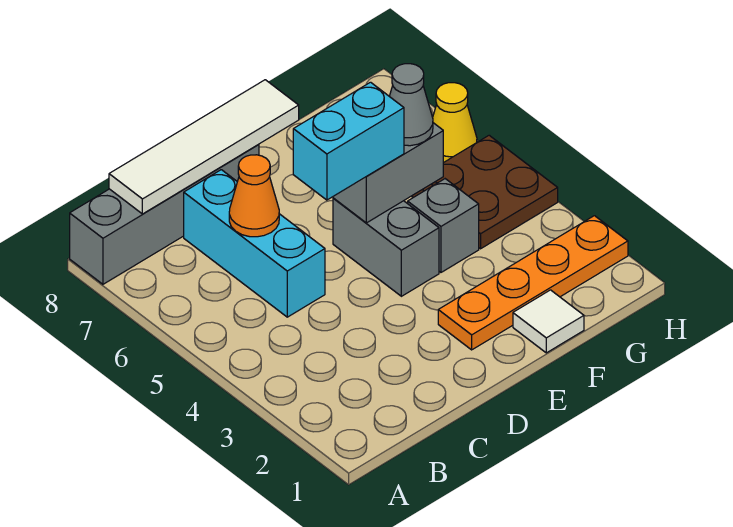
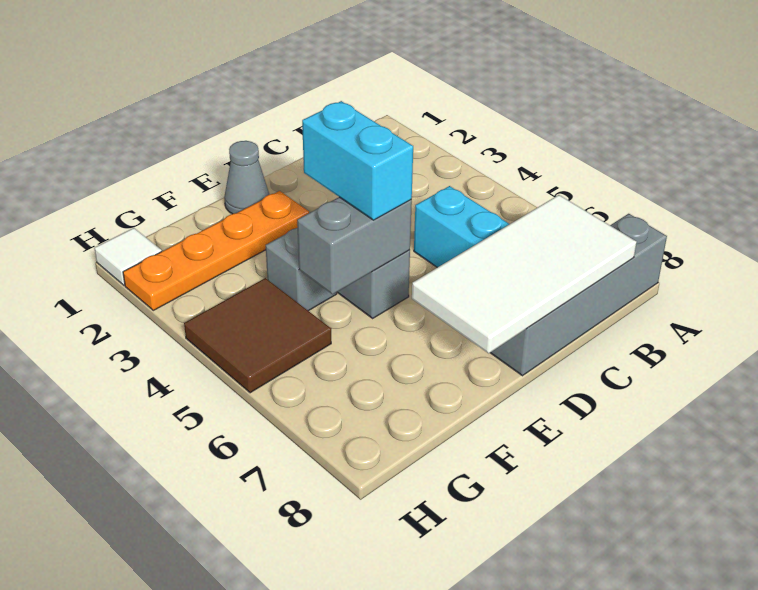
white 1x4 tile [109,80,299,214] -> white 2x4 tile [412,195,637,353]
orange 1x1 cone [229,155,279,237] -> none
cyan 1x2 brick [293,82,404,200] -> cyan 1x2 brick turned to [302,101,413,220]
white 1x1 tile [513,290,584,353] -> white 1x1 tile moved to [94,228,162,285]
grey 1x1 cone [389,64,433,146] -> grey 1x1 cone moved to [224,141,269,214]
brown 2x2 plate [412,135,558,249] -> brown 2x2 tile [184,278,331,393]
yellow 1x1 cone [433,83,477,163] -> none

